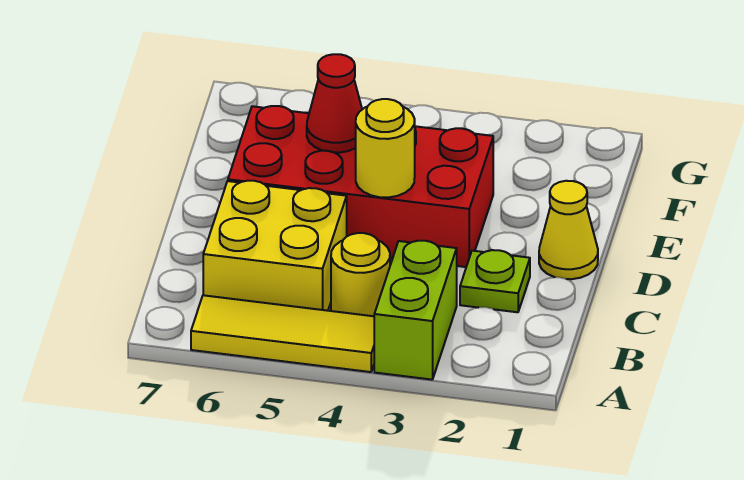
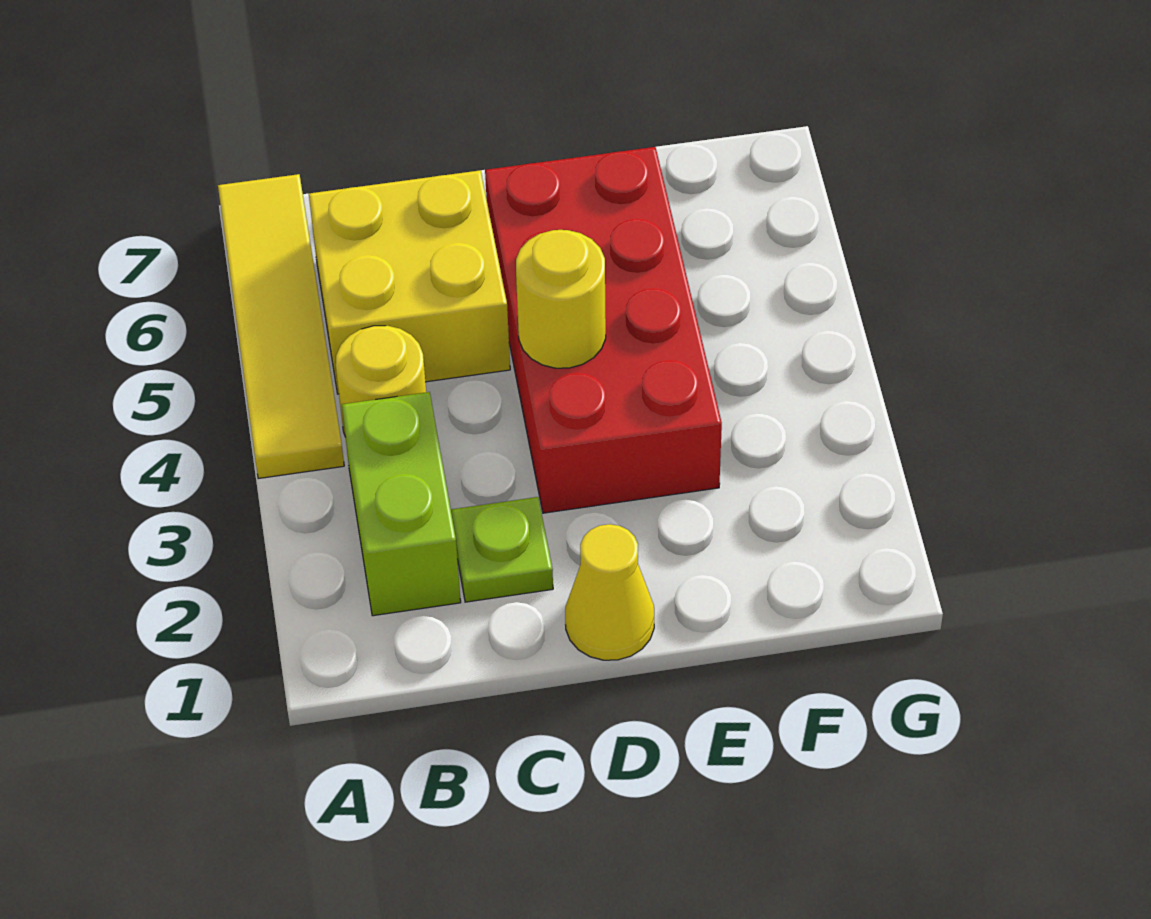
lime 1x2 brick [374,241,457,380] -> lime 1x2 brick turned to [342,392,461,616]
yellow 1x3 tile [191,295,374,372] -> yellow 1x4 tile [218,174,344,479]
red 1x1 cone [307,54,362,153] -> none

